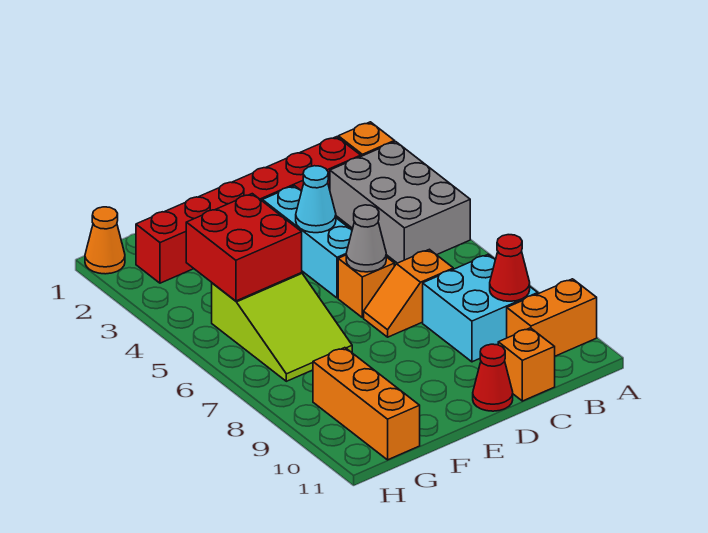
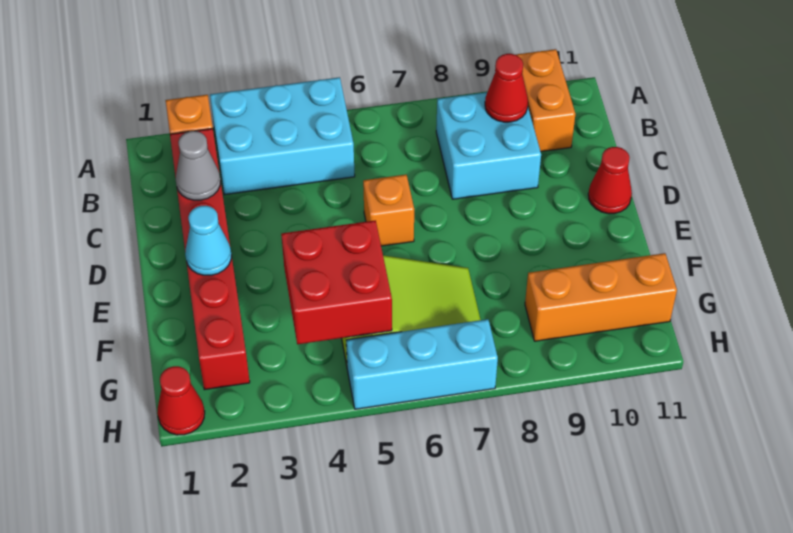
grey 2x3 brick [330,142,470,263] -> cyan 2x3 brick [210,77,355,195]
orange 1x2 slope [364,249,453,337] -> none
orange 1x1 brick [498,328,555,401] -> none
cyan 1x3 brick [262,186,352,298] -> cyan 1x3 brick moved to [346,319,498,409]
cyan 1x1 cone [296,166,336,233] -> cyan 1x1 cone moved to [185,206,231,275]
grey 1x1 cone [346,205,386,272] -> grey 1x1 cone moved to [176,131,220,200]
orange 1x1 cone [85,207,125,274] -> red 1x1 cone [157,366,205,435]

